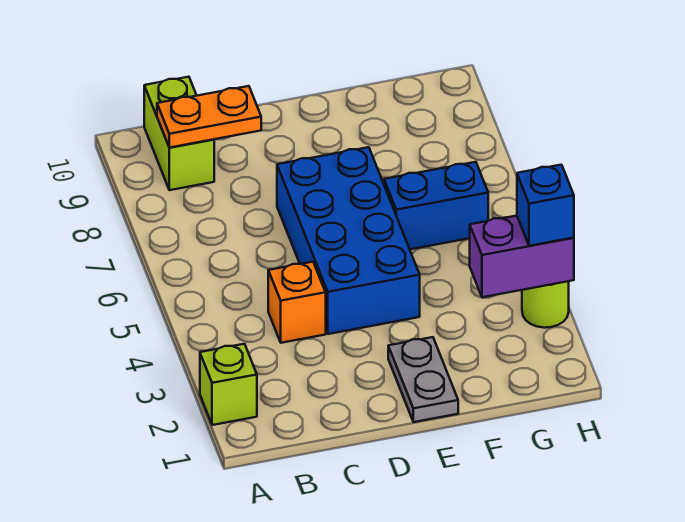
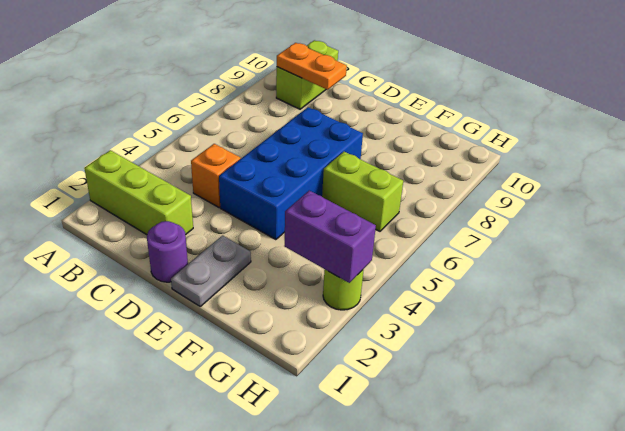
lime 1x1 brick [200,344,257,425] -> lime 1x3 brick [84,150,193,235]
none -> purple 1x1 round brick [147,221,188,282]
blue 1x2 brick [384,162,488,249] -> lime 1x2 brick [322,152,403,231]
blue 1x1 brick [517,165,574,246] -> none

